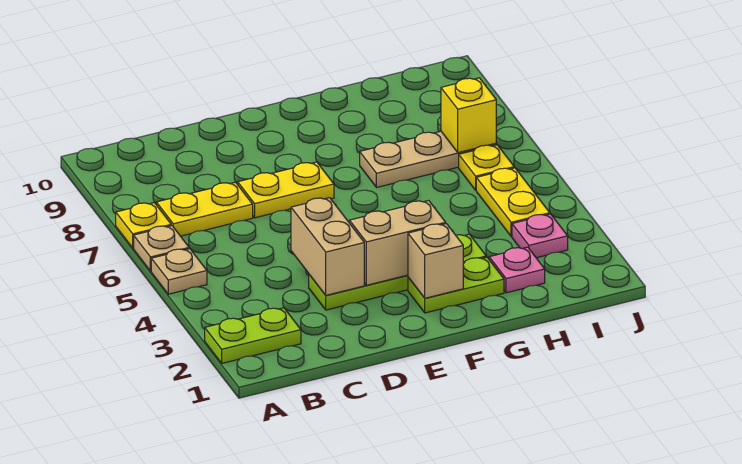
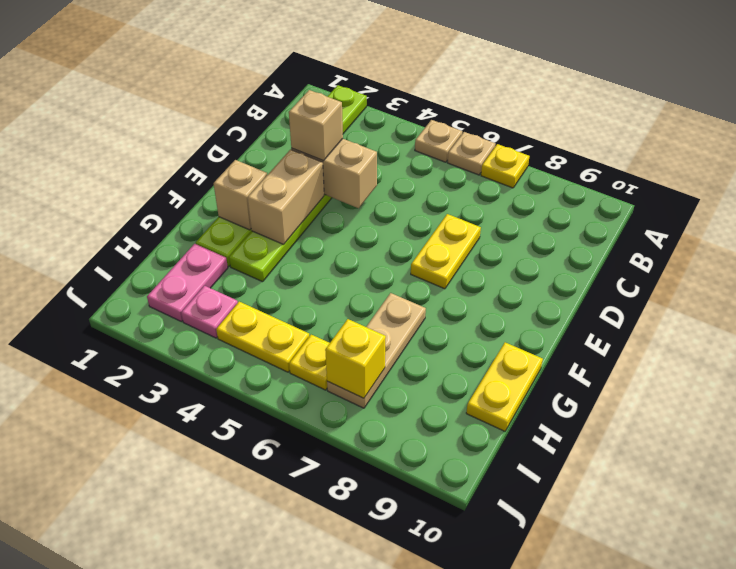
yellow 1x2 plate [156,182,253,236] -> yellow 1x2 plate moved to [466,342,543,431]
none -> tan 1x1 brick [289,90,343,161]
pink 1x1 plate [489,247,545,293] -> pink 1x2 plate [147,244,228,322]

